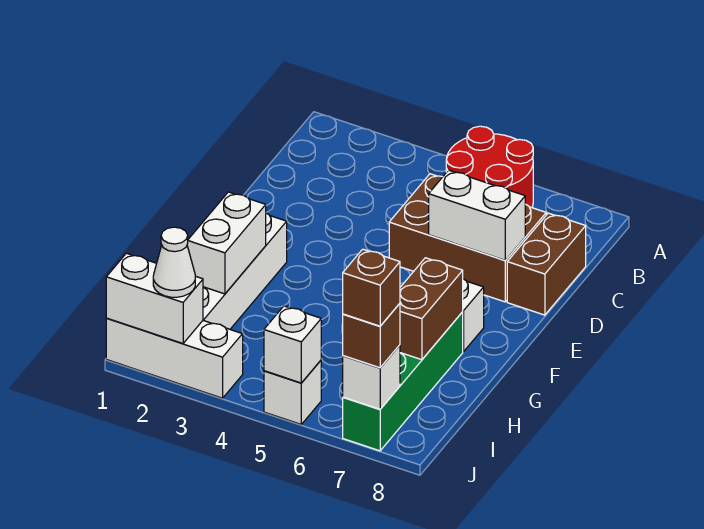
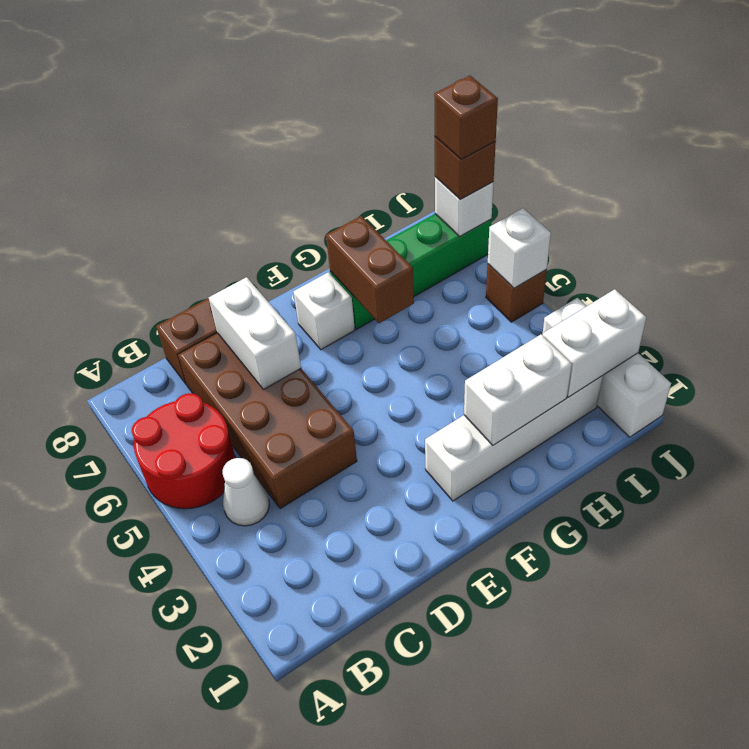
brown 2x3 brick [389,174,546,302] -> brown 2x4 brick [178,333,357,509]
brown 1x2 brick [400,258,463,360] -> brown 1x2 brick turned to [326,216,414,323]
white 1x2 brick [106,253,203,343] -> white 1x2 brick turned to [542,289,646,397]
white 1x1 cone [153,227,195,297] -> white 1x1 cone moved to [223,458,269,526]
white 1x1 brick [264,361,321,424] -> brown 1x1 brick [486,264,547,322]

